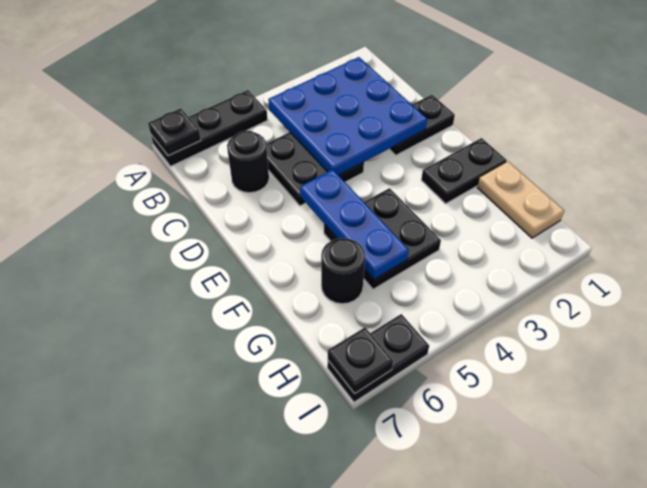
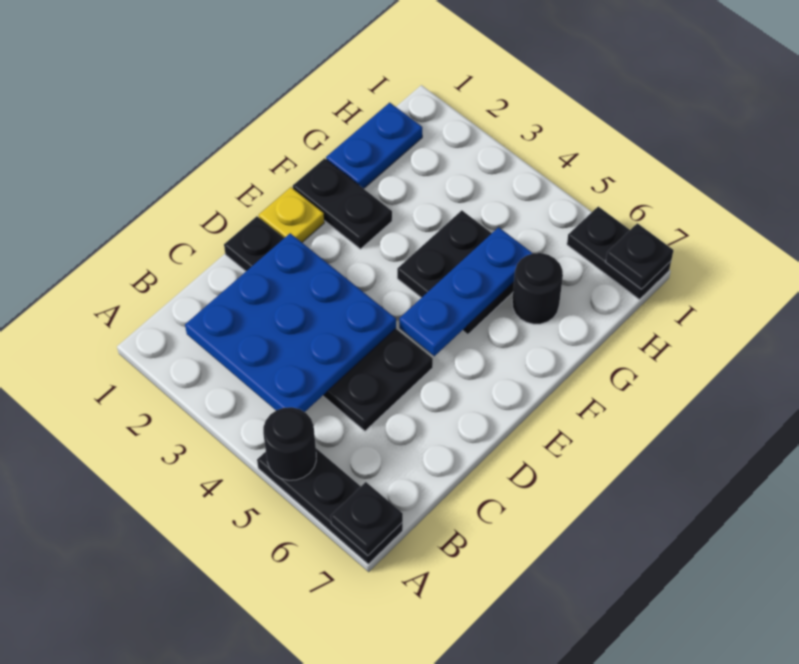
black 1x1 round brick [227,131,269,193] -> black 1x1 round brick moved to [263,407,316,480]
none -> yellow 1x1 plate [259,187,324,242]
tan 1x2 plate [477,162,564,238] -> blue 1x2 plate [326,103,422,189]

